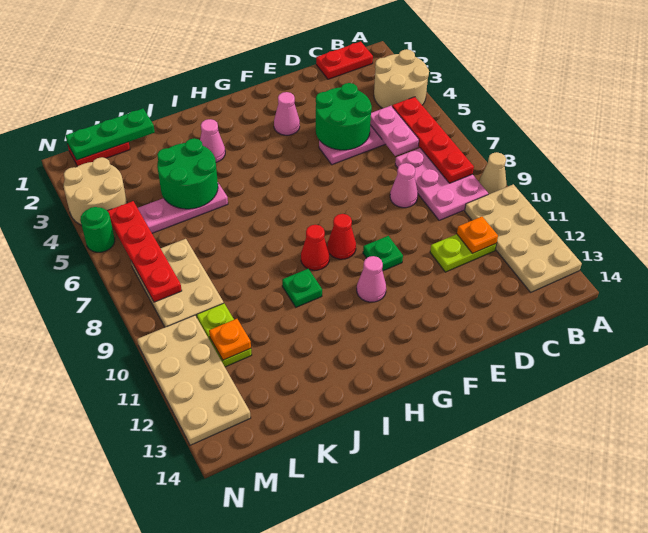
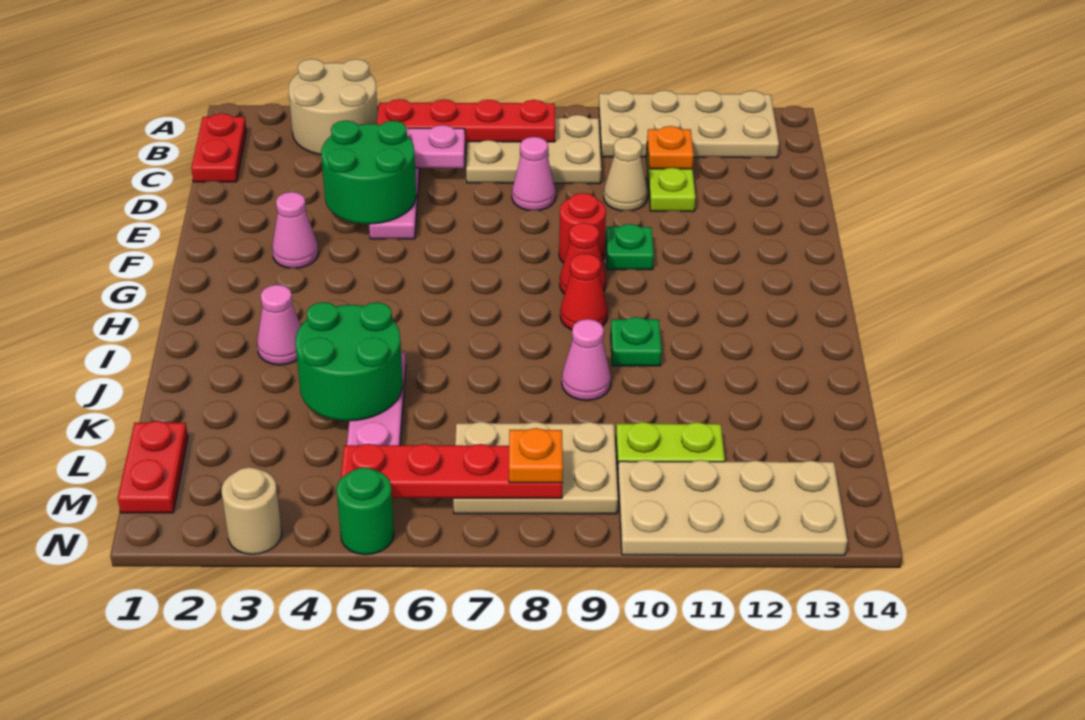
tan 1x1 cone [479,152,507,194] -> tan 1x1 cone moved to [604,137,648,211]
pink 2x3 plate [395,148,488,220] -> tan 2x3 plate [466,115,601,184]
none -> red 1x1 round brick [559,193,606,263]
pink 1x1 cone [357,256,386,302] -> pink 1x1 cone moved to [562,319,611,401]
green 1x3 plate [65,109,155,160] -> none
orange 1x1 plate [209,319,251,360] -> orange 1x1 plate moved to [509,428,563,483]
tan 2x2 round brick [64,157,127,225] -> tan 1x1 round brick [222,467,282,554]

